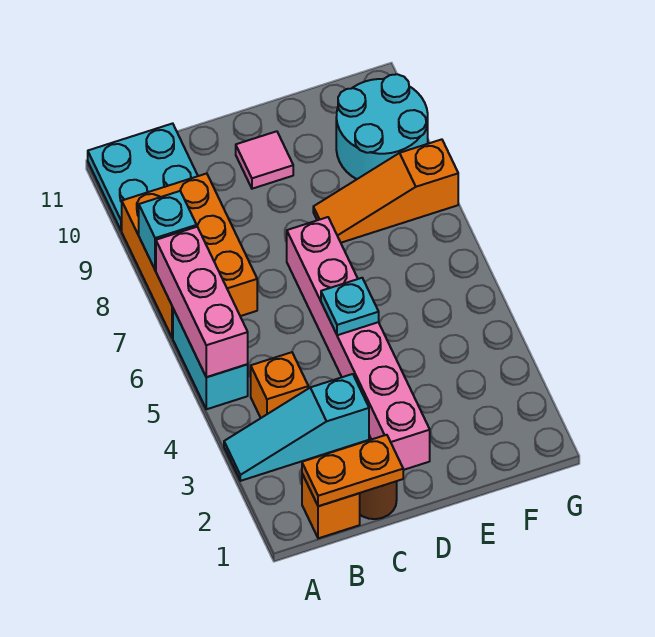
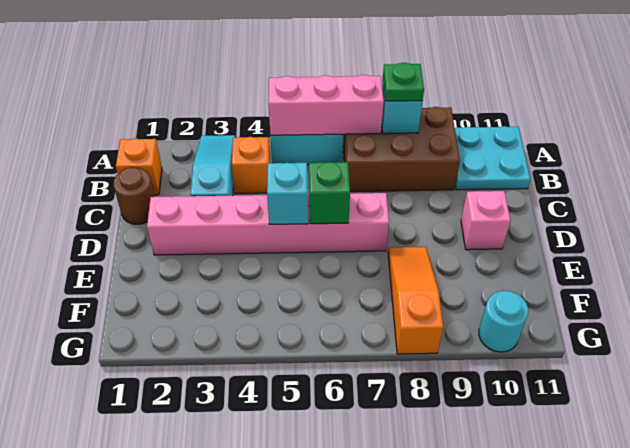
orange 2x3 brick [122,173,257,338] -> brown 2x3 brick [343,107,460,192]
none -> green 1x1 plate [383,63,424,101]
orange 1x2 plate [302,435,403,506] -> none
cyan 1x1 plate [321,278,379,335] -> cyan 1x1 brick [267,163,308,225]
none -> green 1x1 brick [309,162,350,224]
pink 1x1 tile [236,131,293,189] -> pink 1x1 brick [461,191,510,250]
cyan 2x2 round brick [336,74,428,179] -> cyan 1x1 round brick [479,291,528,352]

